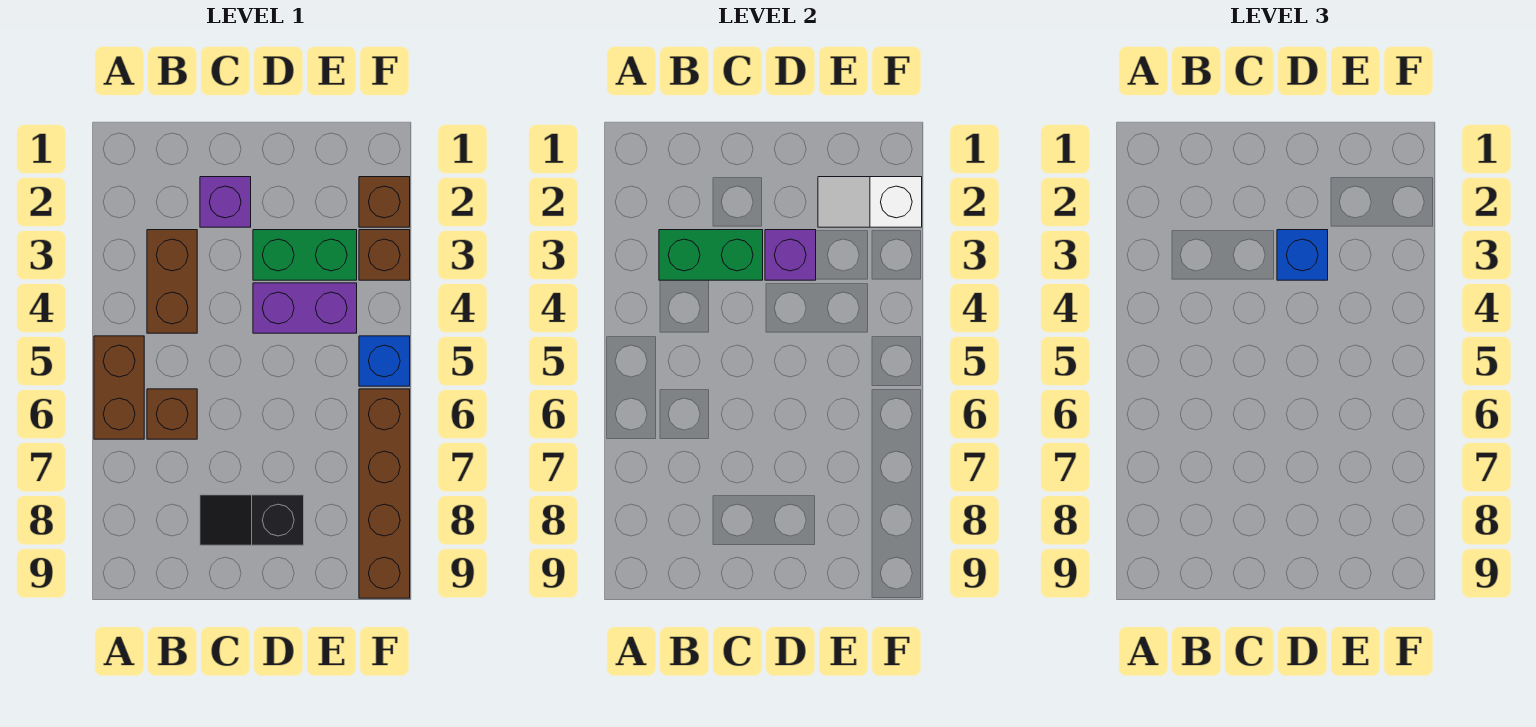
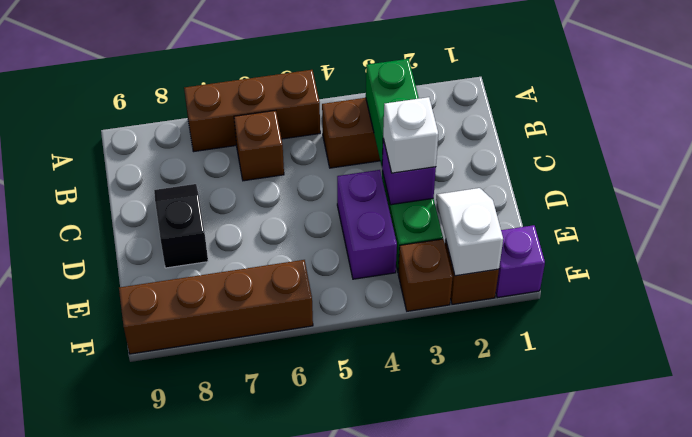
brown 1x2 brick [94,336,144,439] -> brown 1x3 brick [184,70,320,152]
purple 1x1 brick [200,177,251,227] -> purple 1x1 brick moved to [496,225,545,298]
blue 1x1 brick [1277,230,1328,280] -> white 1x1 brick [383,97,438,173]
blue 1x1 brick [359,336,410,386] -> none

